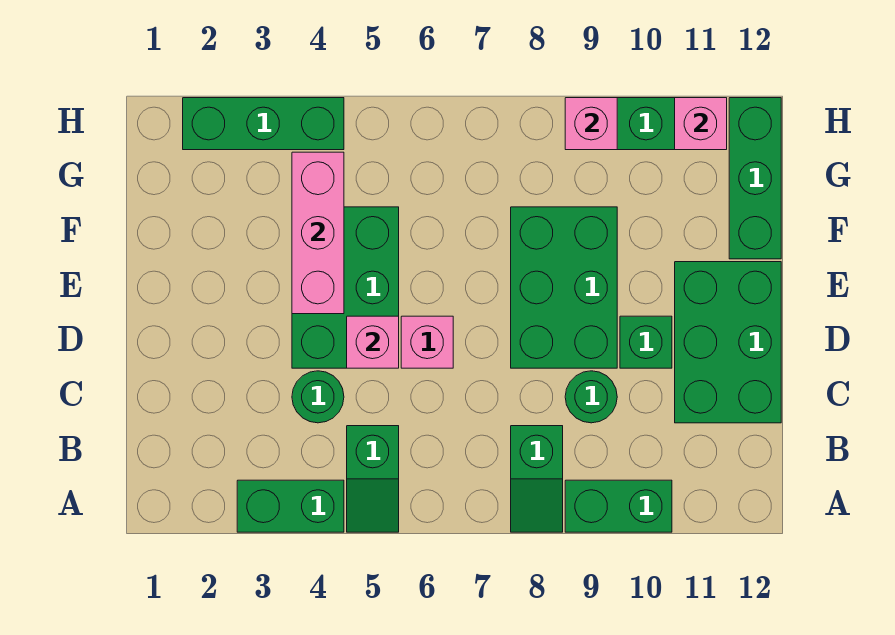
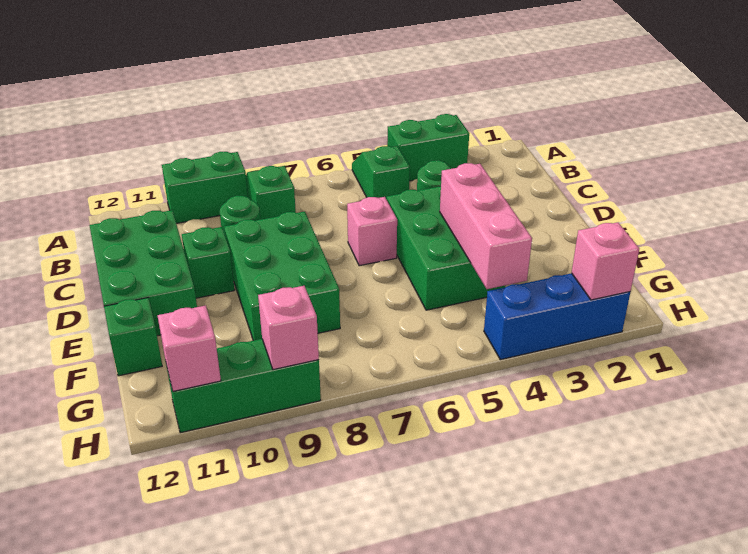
pink 1x1 brick [347,316,399,368] -> pink 1x1 brick moved to [572,222,639,300]
green 1x3 brick [729,98,781,259] -> green 1x1 brick [104,298,162,376]
green 1x3 brick [183,98,344,150] -> blue 1x3 brick [484,273,630,360]

